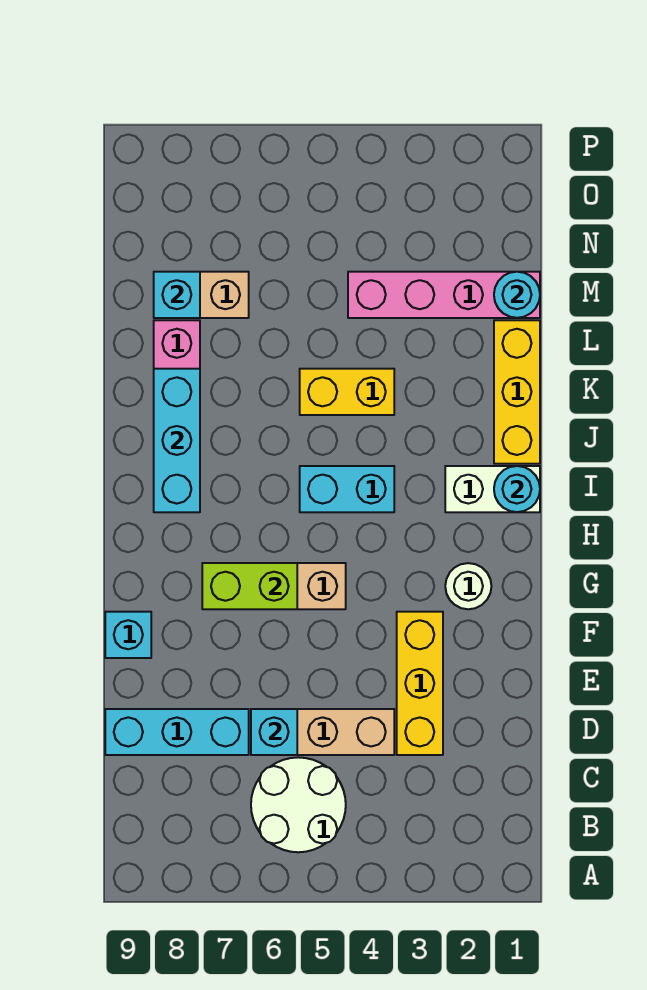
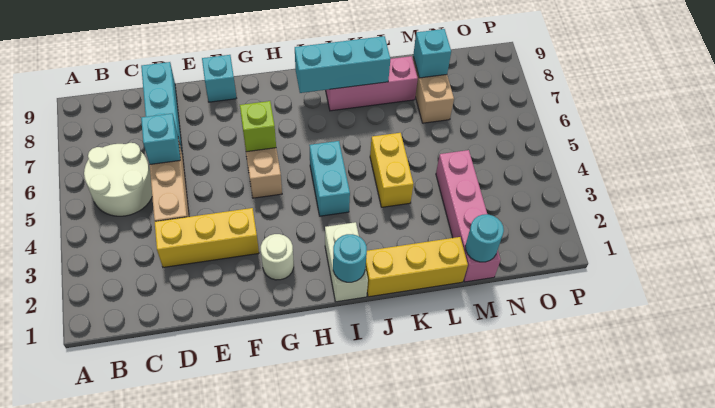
lime 1x2 brick [202,563,297,609] -> lime 1x1 brick [240,101,276,152]

